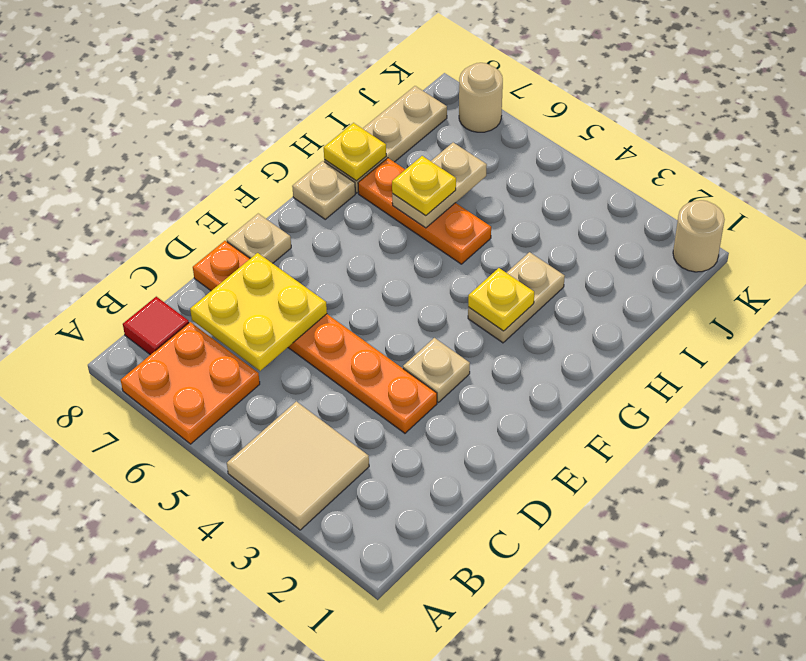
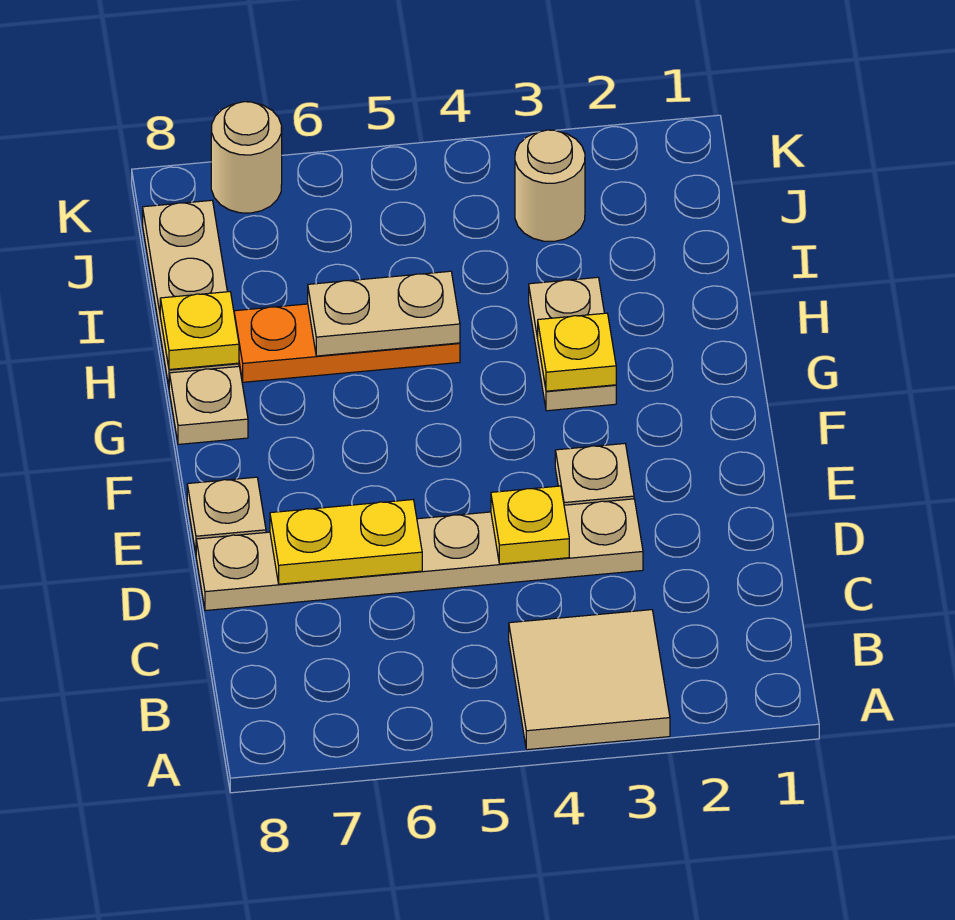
orange 2x2 plate [121,322,260,444] -> none
red 1x1 tile [123,297,189,355] -> none
yellow 2x2 plate [190,253,327,371] -> yellow 1x2 plate [270,500,422,584]
orange 1x6 plate [193,241,437,433] -> tan 1x6 plate [196,499,643,611]
tan 1x2 plate [392,143,487,228] -> tan 1x2 plate turned to [308,271,460,356]
yellow 1x1 plate [392,156,456,216] -> yellow 1x1 plate moved to [491,486,569,564]
tan 1x1 round brick [673,200,725,272] -> tan 1x1 round brick moved to [515,130,585,241]

